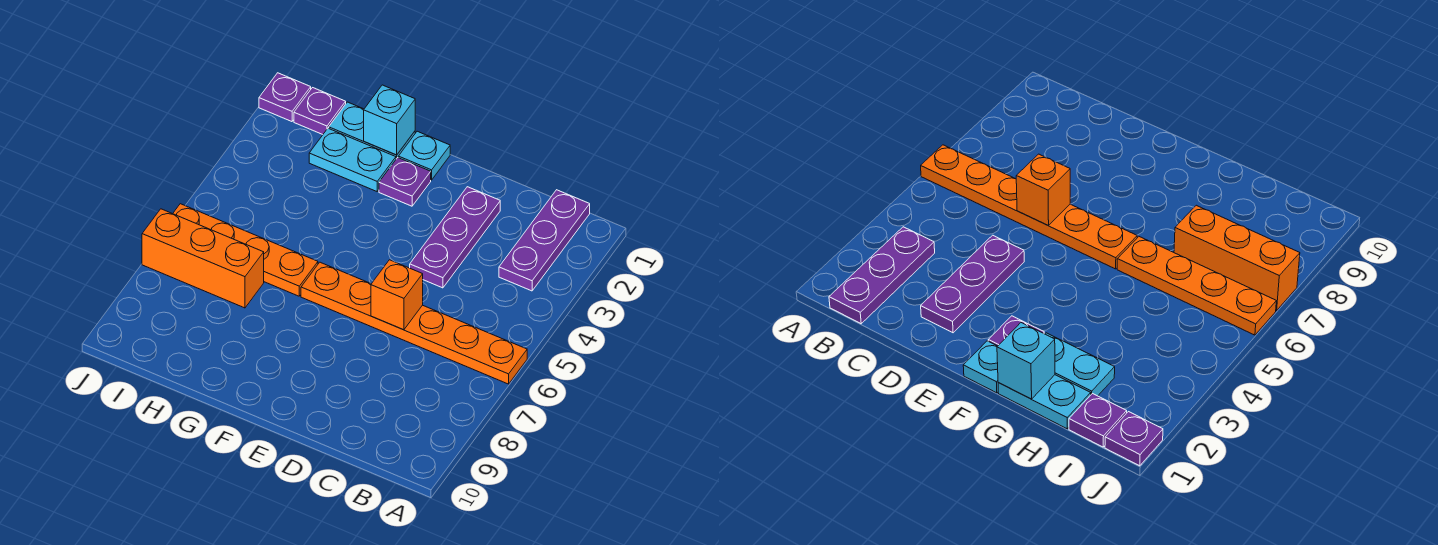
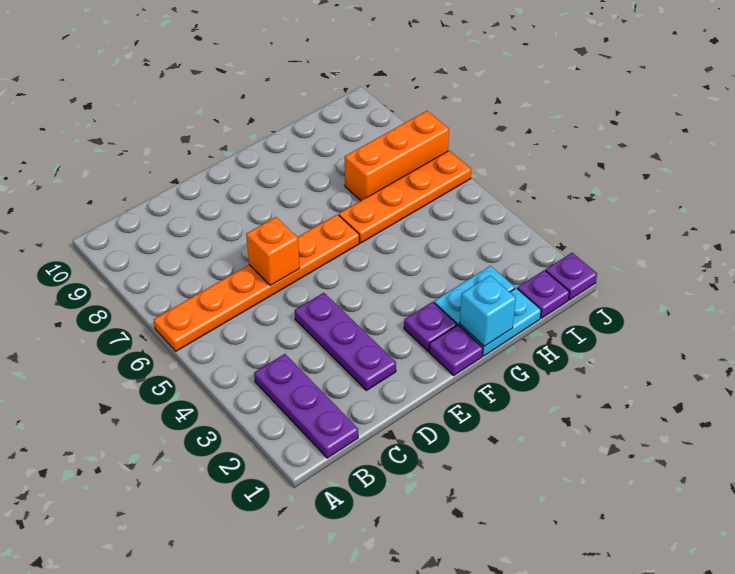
cyan 1x1 plate [398,131,450,180] -> purple 1x1 plate [429,325,483,375]

